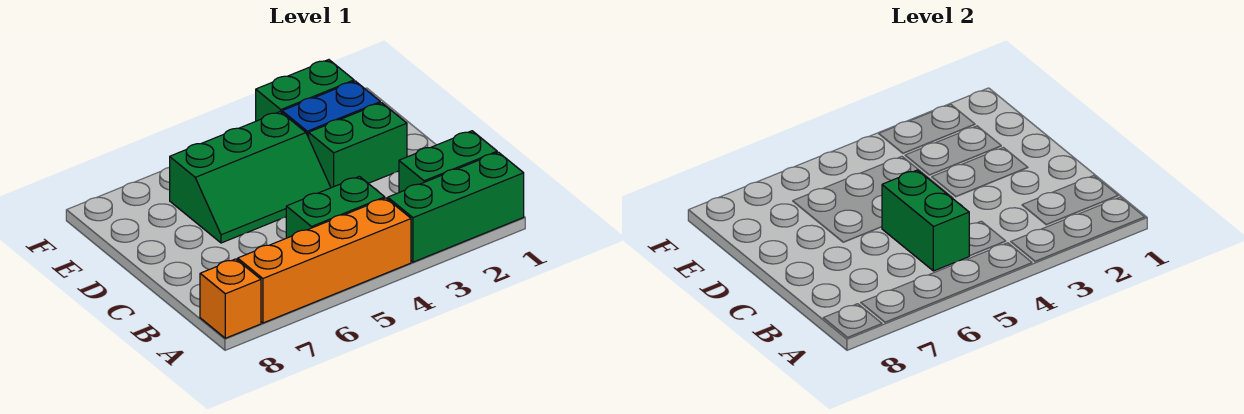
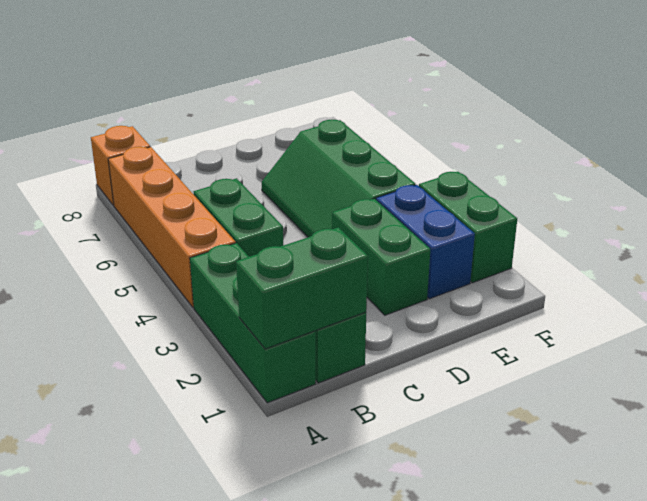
green 1x2 brick [882,170,969,271] -> green 1x2 brick moved to [236,227,368,349]

